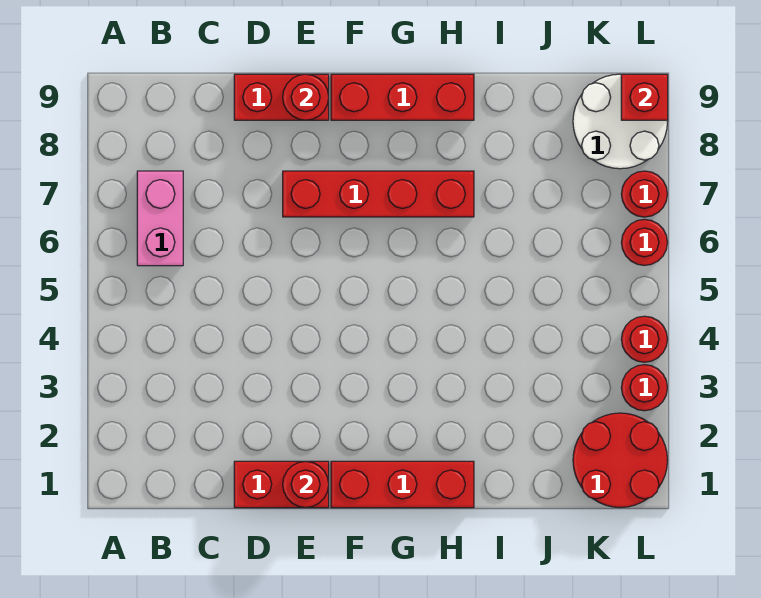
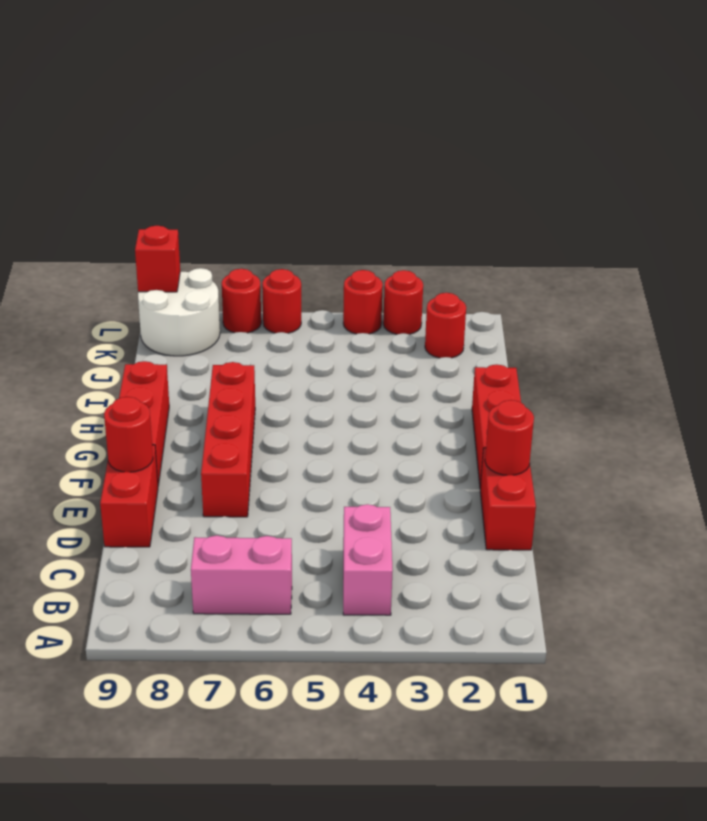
none -> pink 1x2 brick [343,504,392,615]
red 2x2 round brick [573,413,668,508] -> red 1x1 round brick [425,293,466,358]

